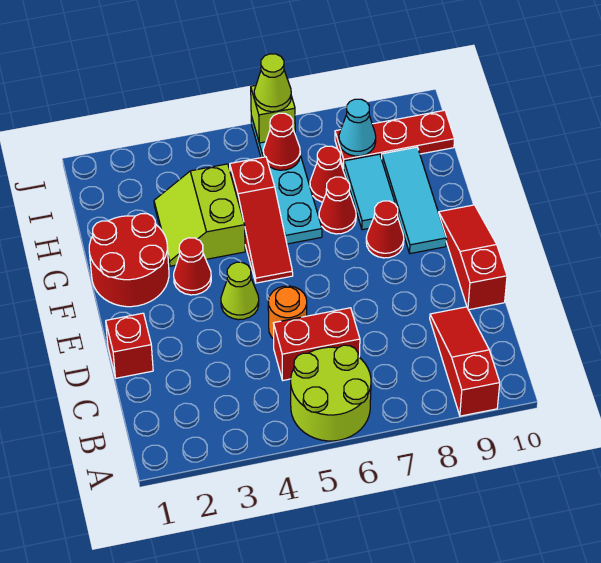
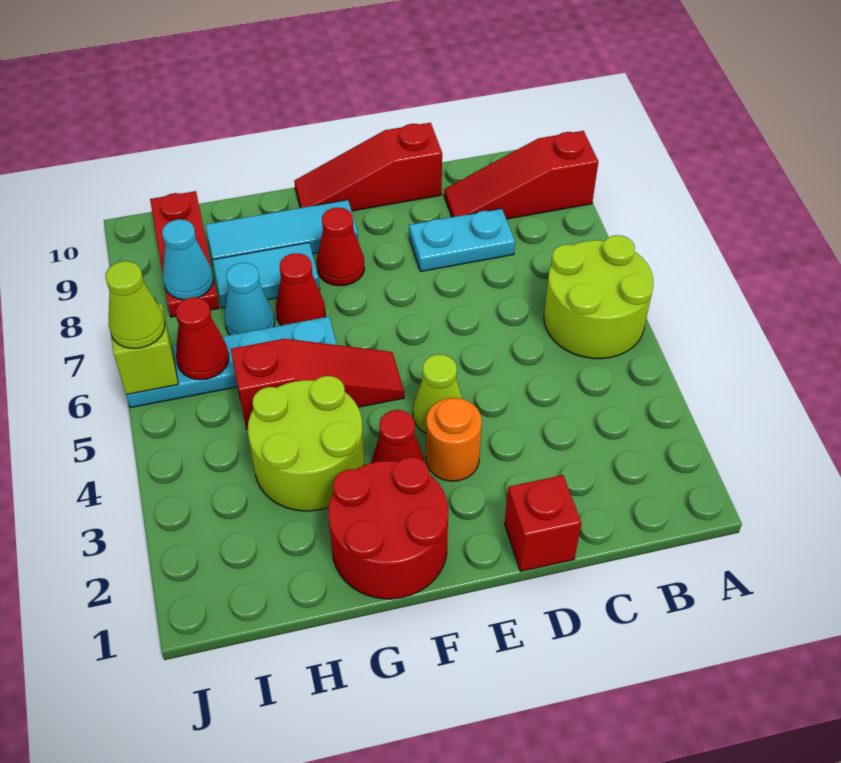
red 1x2 brick [273,308,360,380] -> none
none -> cyan 1x2 plate [409,208,515,271]
orange 1x1 round brick [268,286,307,339] -> orange 1x1 round brick moved to [426,398,482,481]
lime 2x2 slope [154,164,245,266] -> lime 2x2 round brick [248,376,364,511]
red 1x1 cone [310,146,346,202] -> cyan 1x1 cone [225,263,275,335]

